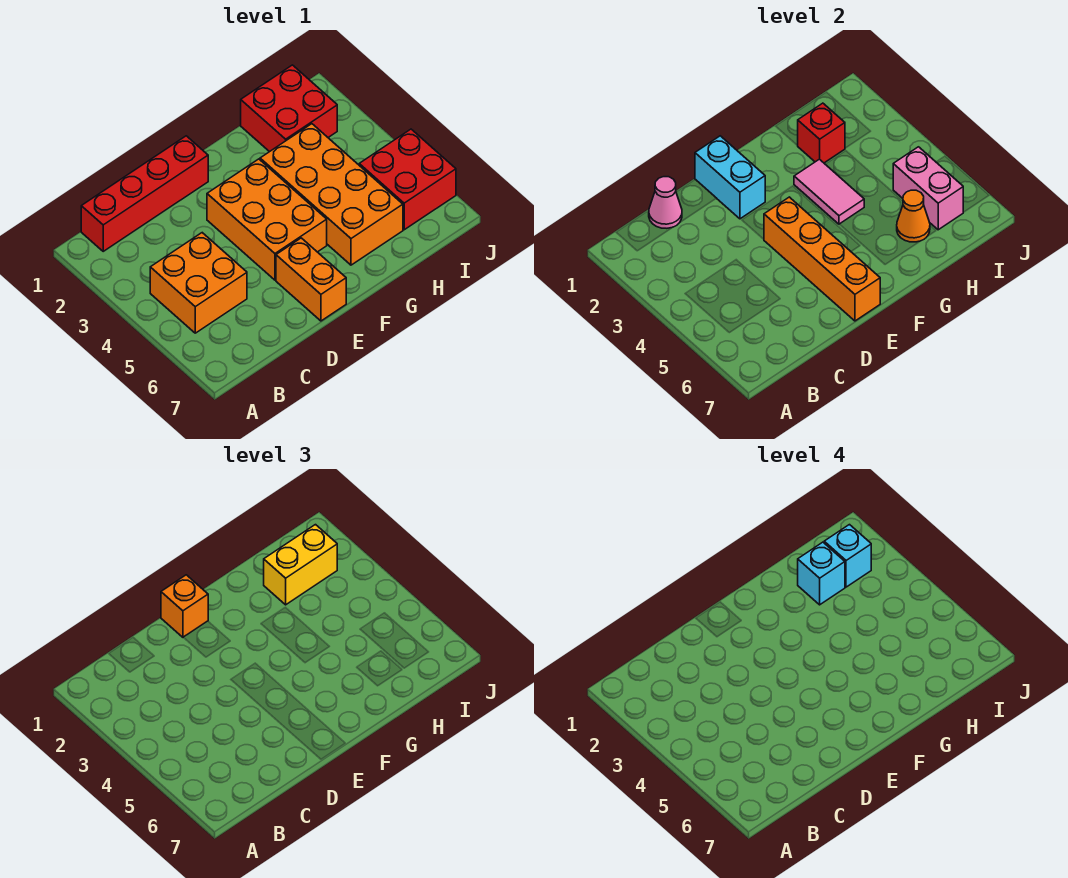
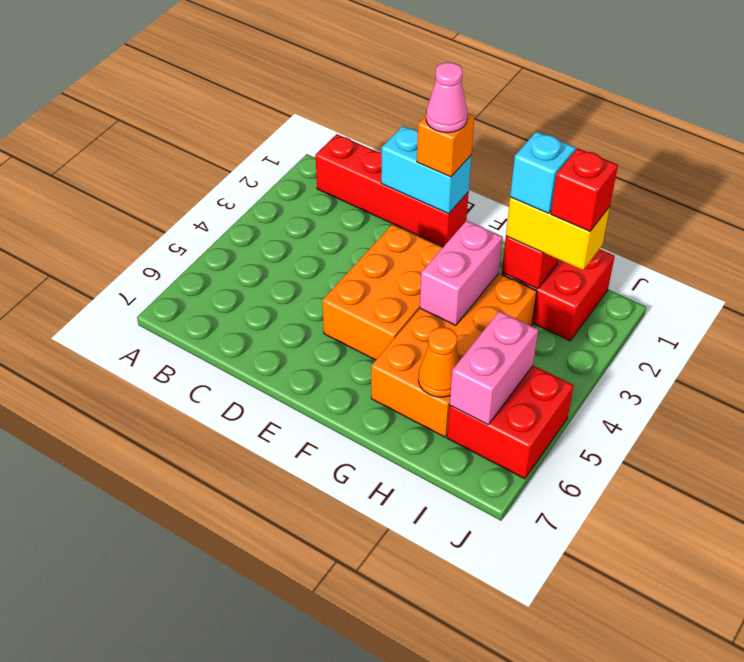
orange 2x2 brick [150,233,247,333] -> none
pink 1x1 cone [649,177,682,228] -> pink 1x1 cone moved to [426,62,467,133]
cyan 1x2 brick [695,136,765,219] -> cyan 1x2 brick turned to [381,126,471,214]
orange 1x4 brick [764,197,880,321] -> none
orange 1x2 brick [276,238,346,321] -> none
pink 1x2 tile [794,159,864,224] -> pink 1x2 brick [420,221,503,325]
cyan 1x1 brick [824,525,871,587] -> red 1x1 brick [551,148,618,231]

